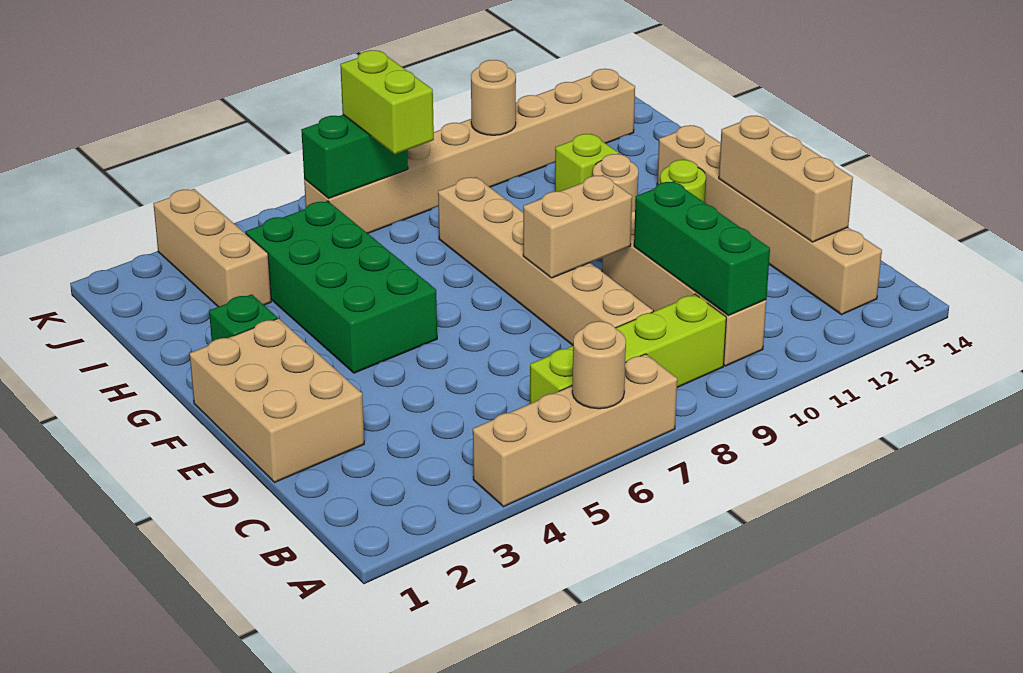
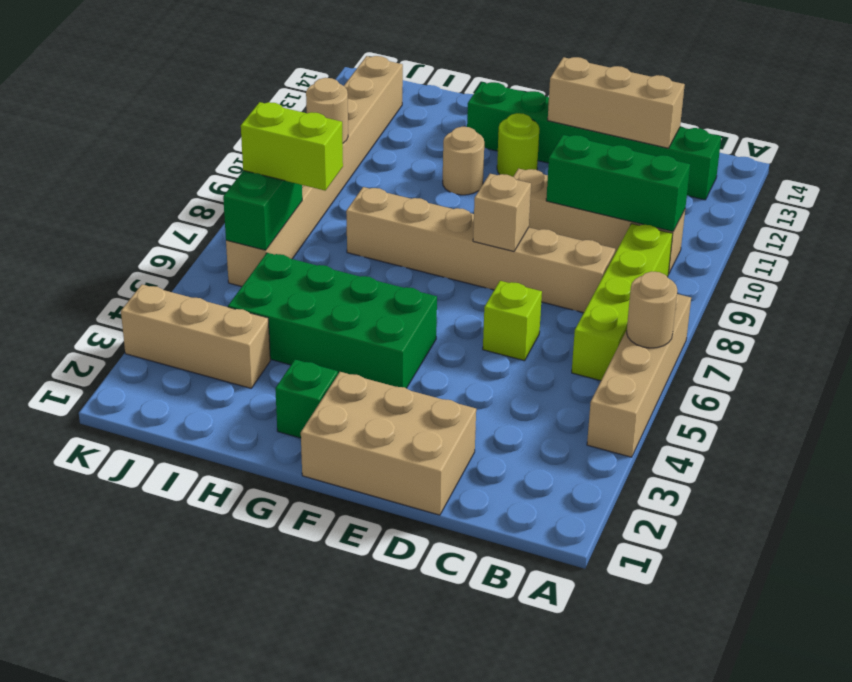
tan 1x6 brick [657,125,882,315] -> green 1x6 brick [467,82,721,200]
tan 1x2 brick [523,175,632,278] -> tan 1x1 brick [473,174,531,251]
lime 1x1 brick [555,134,618,191] -> lime 1x1 brick moved to [483,281,542,361]

